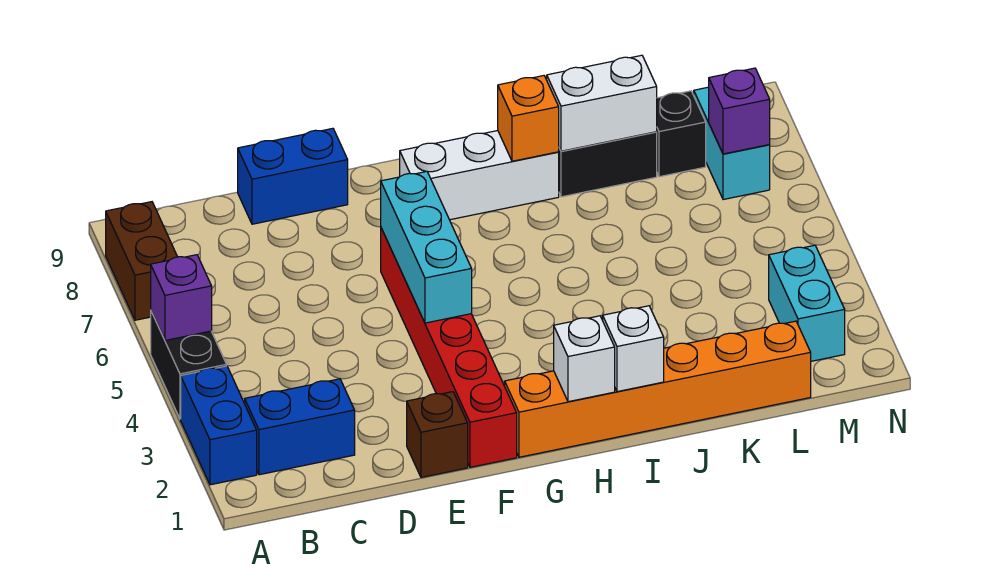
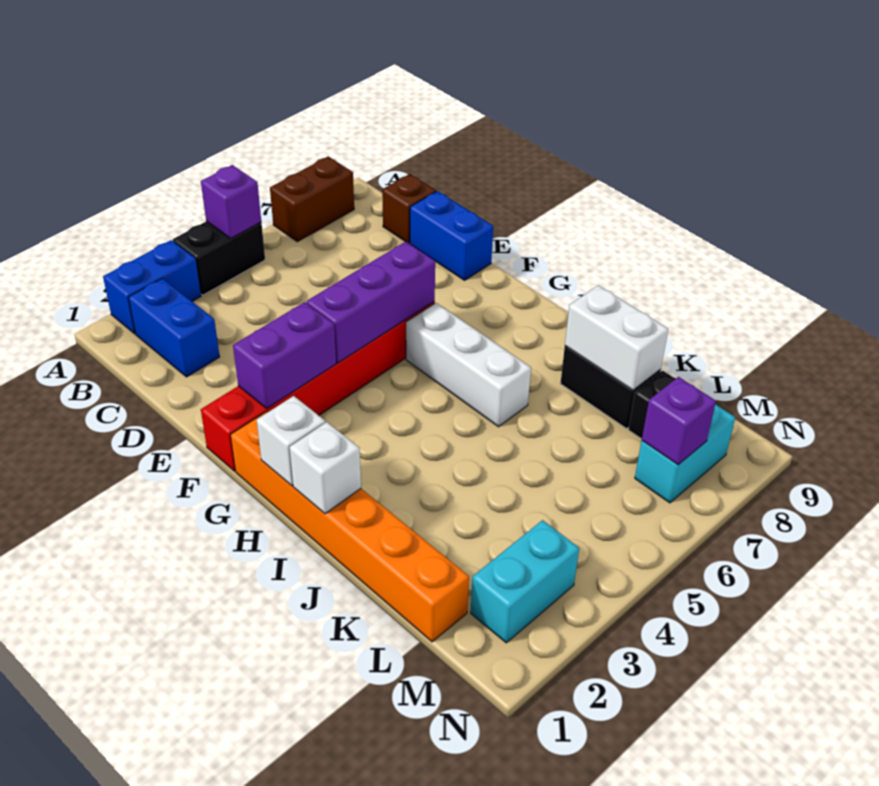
brown 1x1 brick [407,392,468,477] -> brown 1x1 brick moved to [382,174,436,243]
none -> purple 1x2 brick [233,302,336,408]
cyan 1x3 brick [381,172,472,323] -> purple 1x3 brick [306,242,435,363]
white 1x3 brick [400,131,559,220] -> white 1x3 brick moved to [406,303,531,427]
orange 1x1 brick [498,76,559,161] -> none

